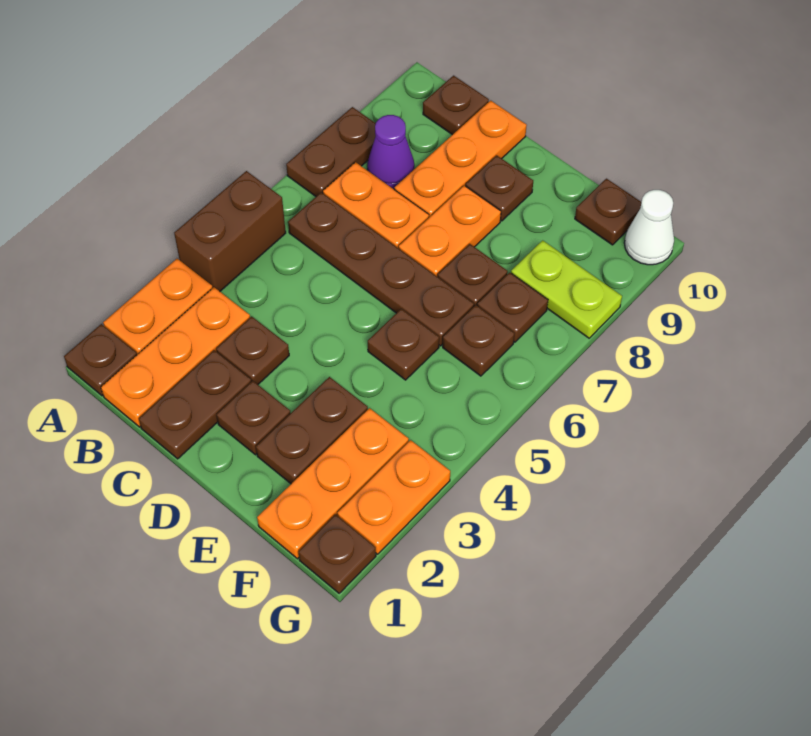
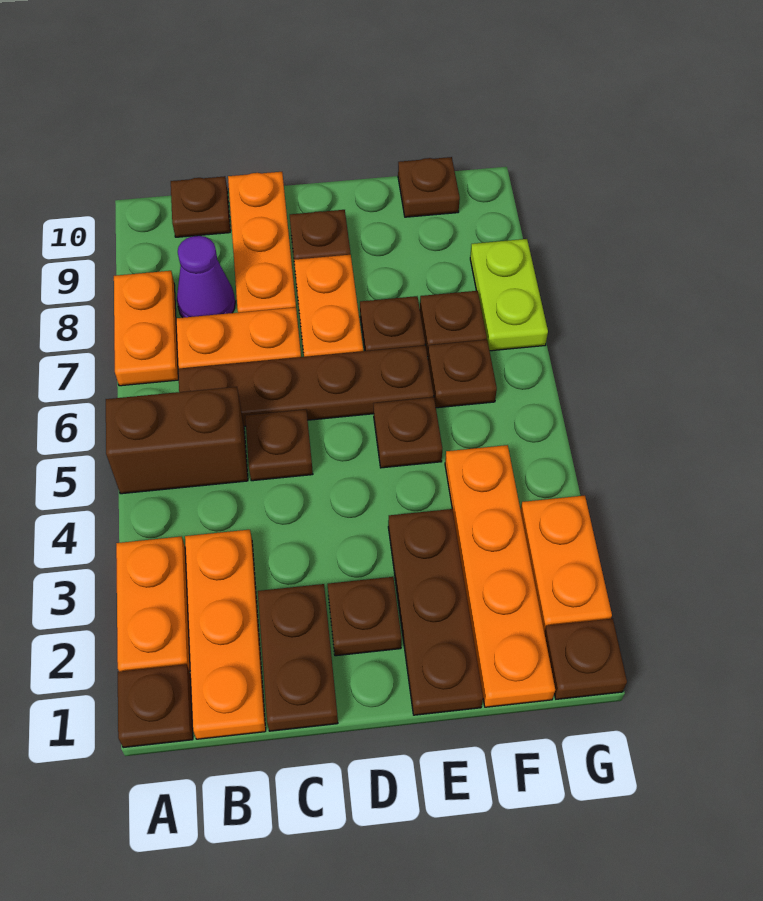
brown 1x2 brick [174,171,286,291] -> brown 1x2 brick turned to [106,387,248,494]
brown 1x2 plate [286,107,376,196] -> orange 1x2 plate [114,271,178,386]
brown 1x1 plate [216,316,289,384] -> brown 1x1 plate moved to [245,409,313,481]
brown 1x2 plate [256,377,368,484] -> brown 1x3 plate [388,509,483,715]
orange 1x3 plate [257,408,409,559] -> orange 1x4 plate [445,445,555,707]
lime 1x2 plate [511,240,622,338] -> lime 1x2 plate turned to [470,239,548,351]
white 1x1 cone [624,190,674,265] -> none

